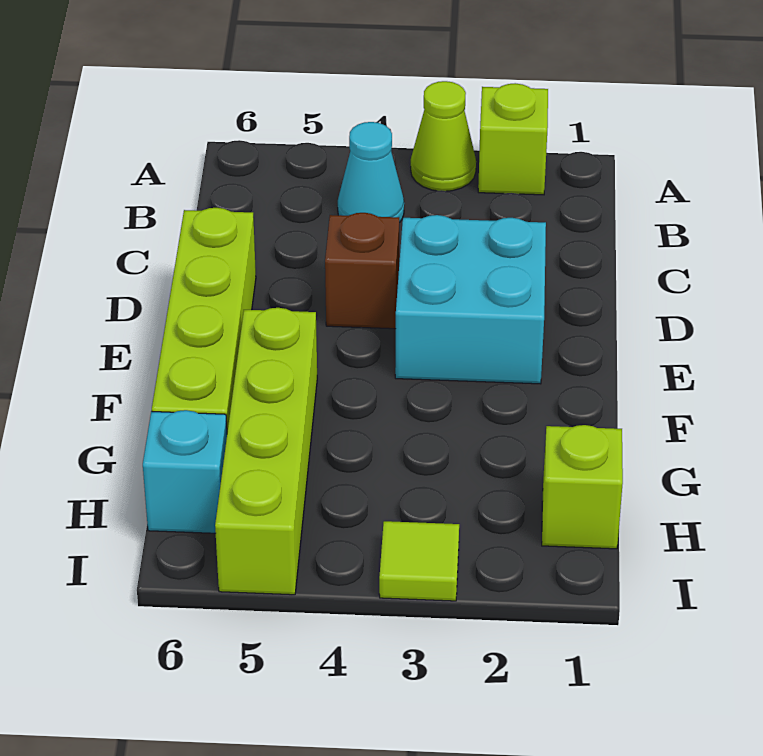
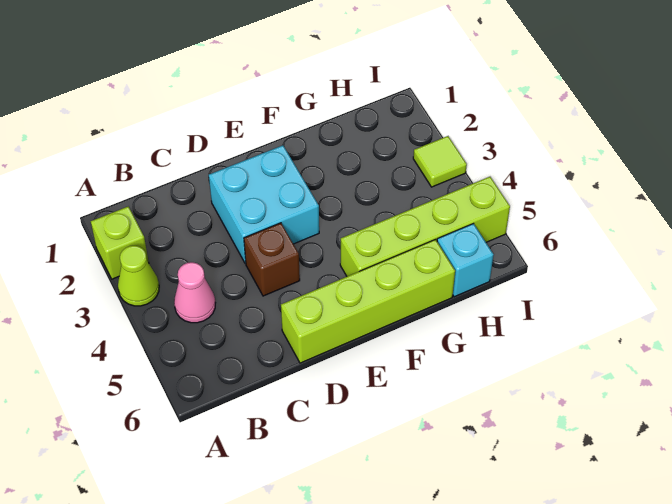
cyan 1x1 cone [338,122,404,223] -> pink 1x1 cone [174,262,215,323]
lime 1x1 brick [542,425,623,549] -> none

